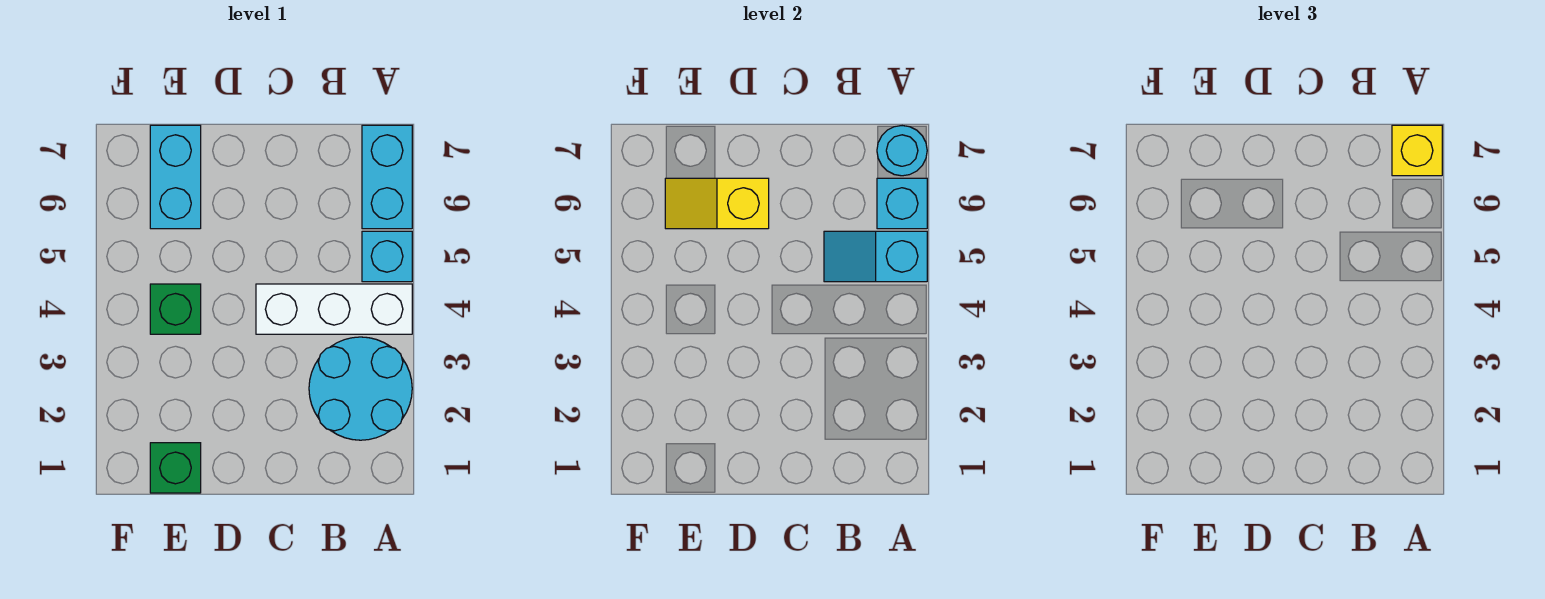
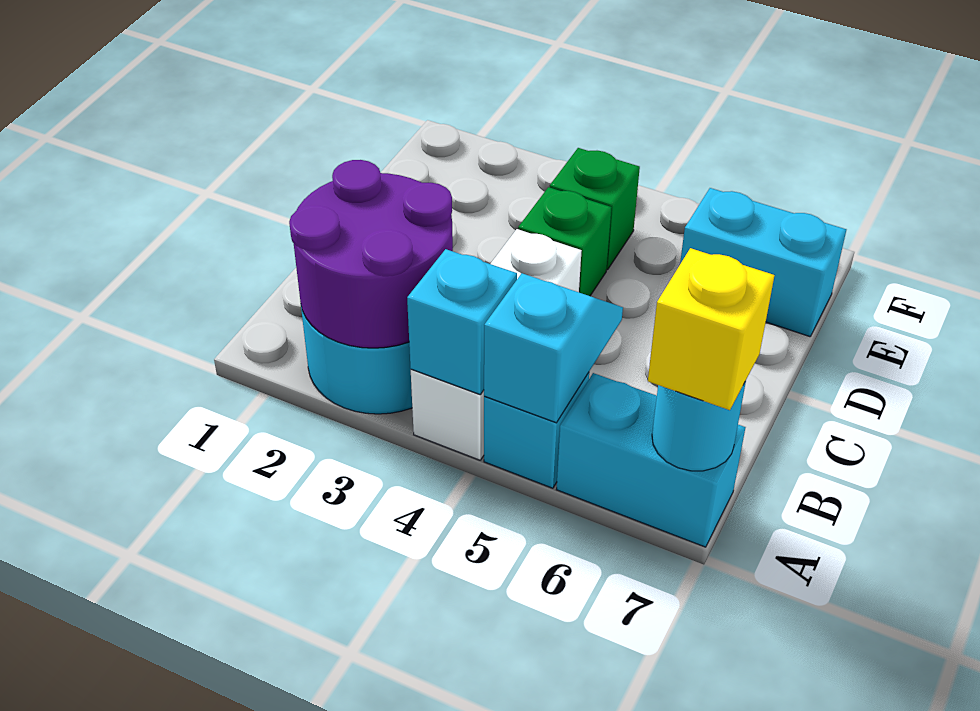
none -> purple 2x2 round brick [289,160,453,348]
cyan 1x1 brick [877,178,927,229] -> cyan 1x1 brick moved to [407,249,517,394]
yellow 1x2 slope [665,178,769,229] -> none
green 1x1 brick [150,443,201,493] -> green 1x1 brick moved to [518,187,612,296]

